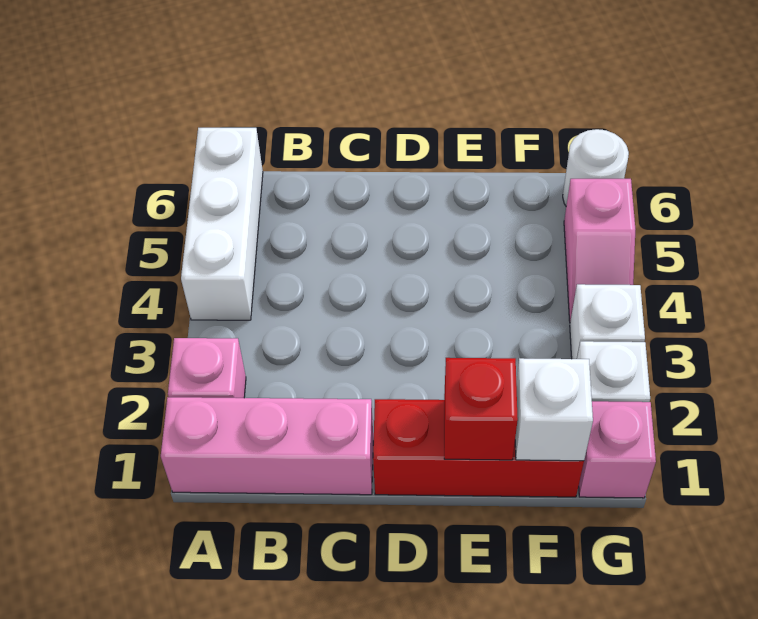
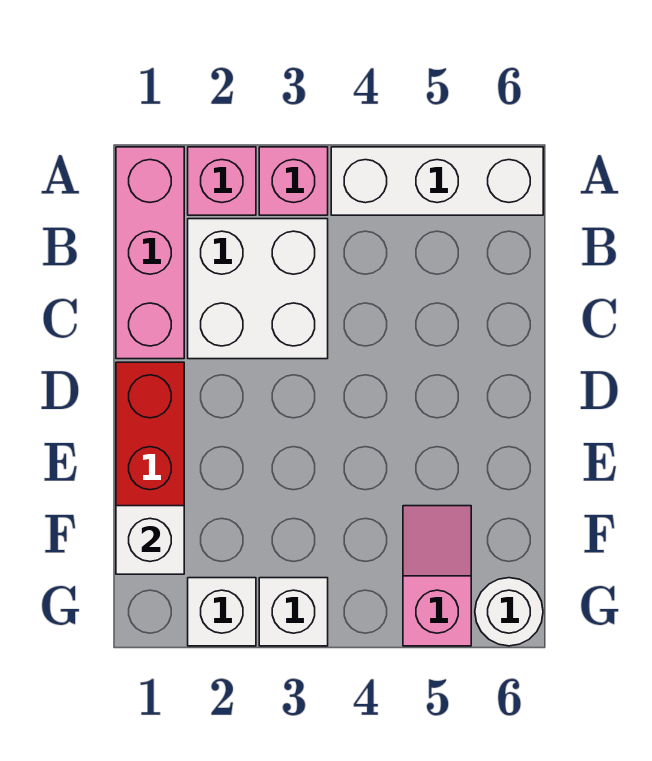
none -> white 2x2 brick [188,219,328,359]
red 1x1 brick [444,358,518,460] -> none
pink 1x1 brick [579,401,656,498] -> pink 1x1 brick moved to [259,147,328,215]
pink 1x2 slope [564,179,635,321] -> pink 1x2 slope turned to [403,506,471,646]

